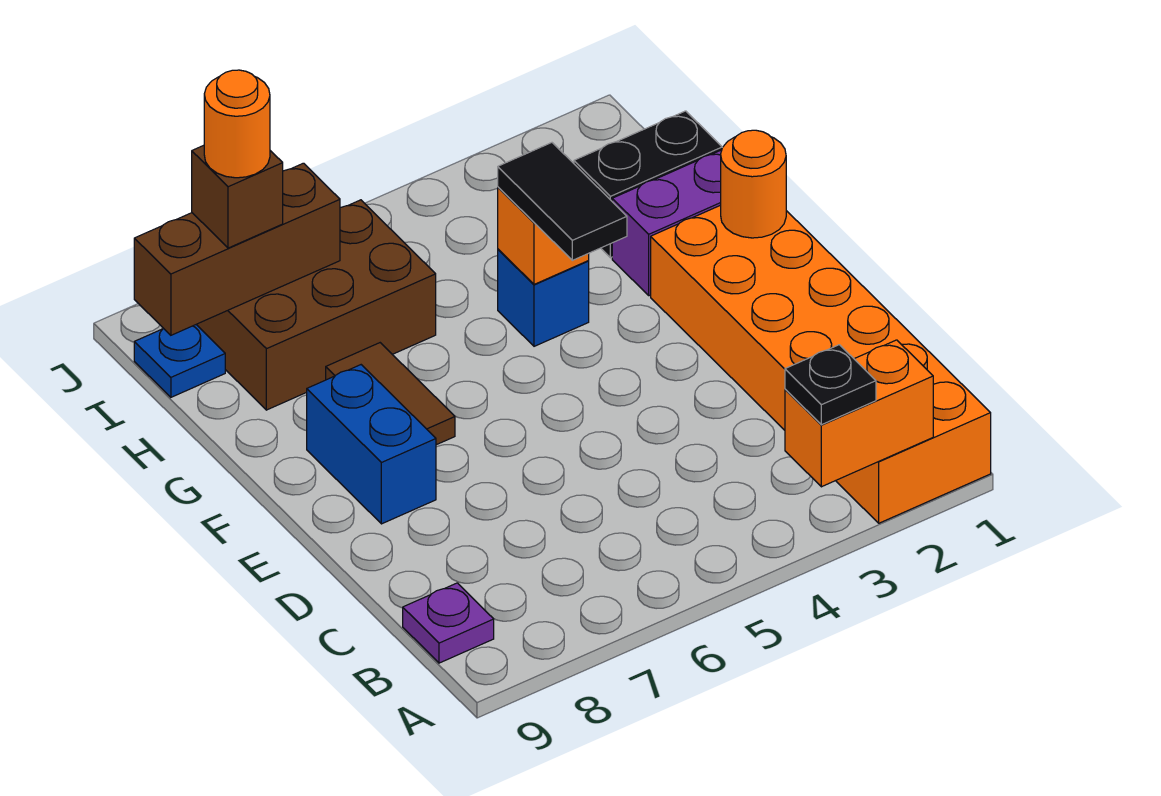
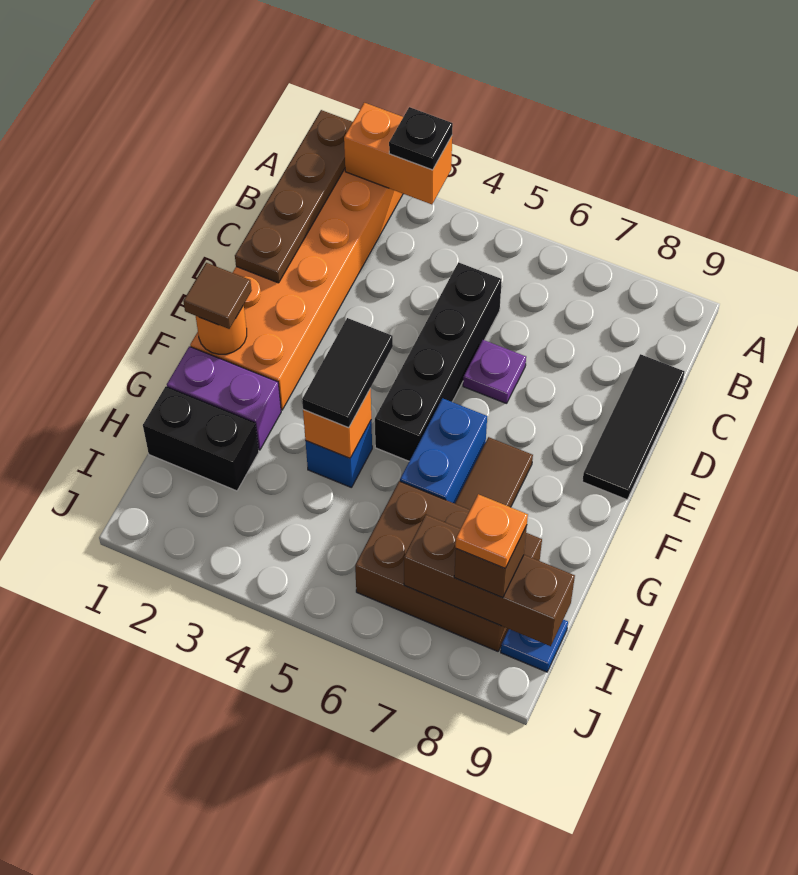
none -> brown 1x4 plate [235,110,353,283]
purple 1x1 plate [403,583,494,663] -> purple 1x1 plate moved to [463,340,526,404]
none -> black 1x4 brick [375,262,502,461]
none -> black 1x3 tile [582,354,685,500]
blue 1x2 brick [307,365,436,524] -> blue 1x2 brick moved to [400,398,487,504]
none -> brown 1x1 tile [183,263,252,329]
orange 1x1 round brick [204,70,270,178] -> orange 1x1 plate [456,494,528,568]

